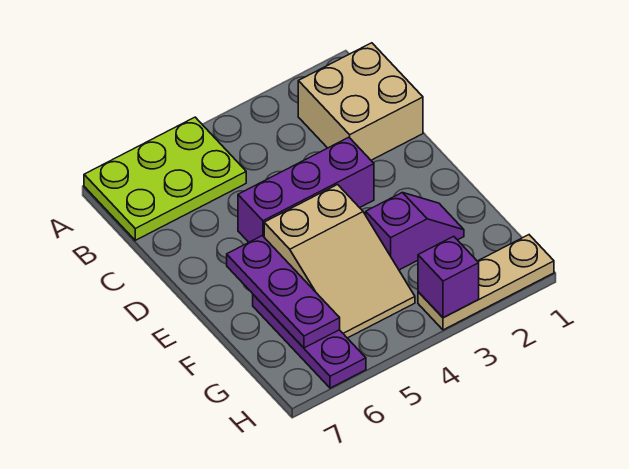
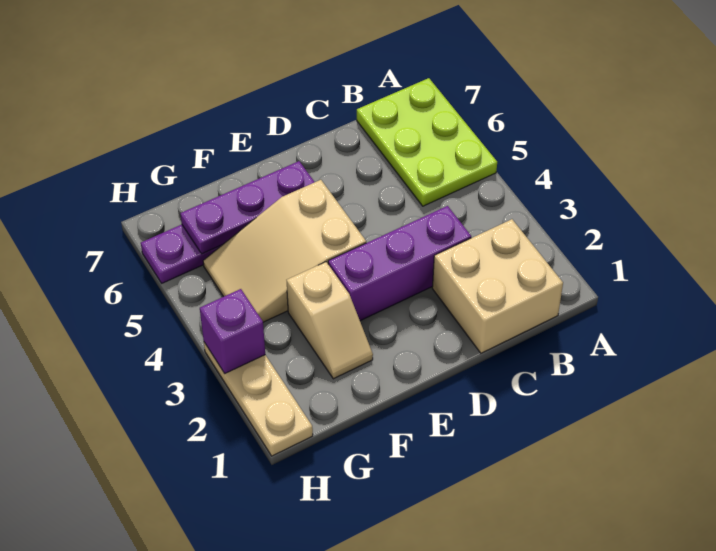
purple 1x3 brick [238,137,374,242] -> purple 1x3 brick turned to [328,206,471,321]
purple 1x2 slope [366,193,464,270] -> tan 1x2 slope [287,262,373,379]

